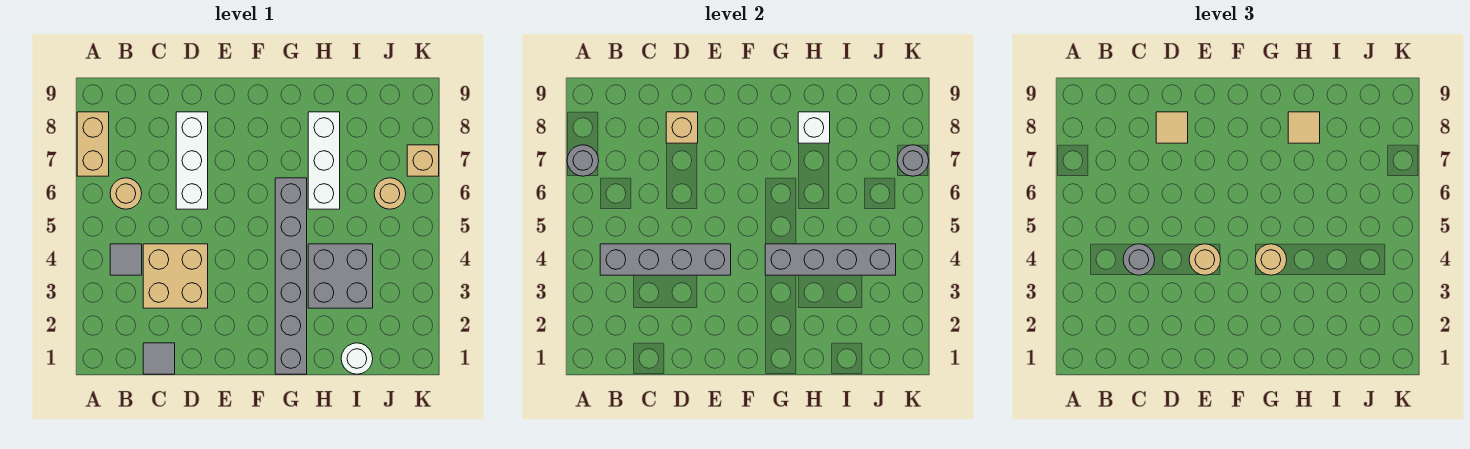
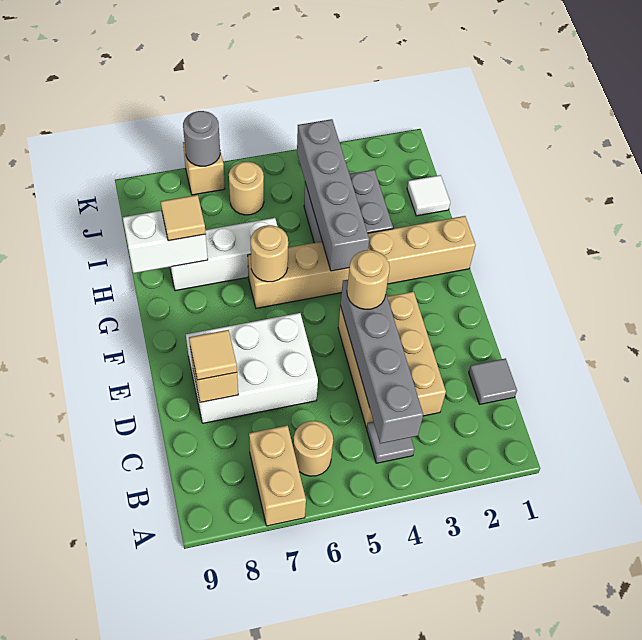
tan 1x2 brick [77,112,109,176] -> tan 1x2 brick turned to [249,425,306,526]
grey 1x1 round brick [567,145,599,176] -> none
tan 2x2 brick [143,244,208,308] -> tan 2x3 brick [338,292,446,428]
grey 1x1 round brick [1123,244,1155,275] -> none
white 1x3 brick [176,112,208,209] -> white 2x3 brick [186,313,318,423]
grey 1x6 brick [275,178,307,374] -> tan 1x6 brick [248,216,476,308]
tan 1x1 round brick [1255,244,1287,275] -> tan 1x1 round brick moved to [251,225,288,282]
white 1x1 brick [798,112,830,143] -> white 1x2 brick [123,211,208,273]
white 1x1 round brick [341,343,373,374] -> white 1x1 tile [407,175,450,216]

